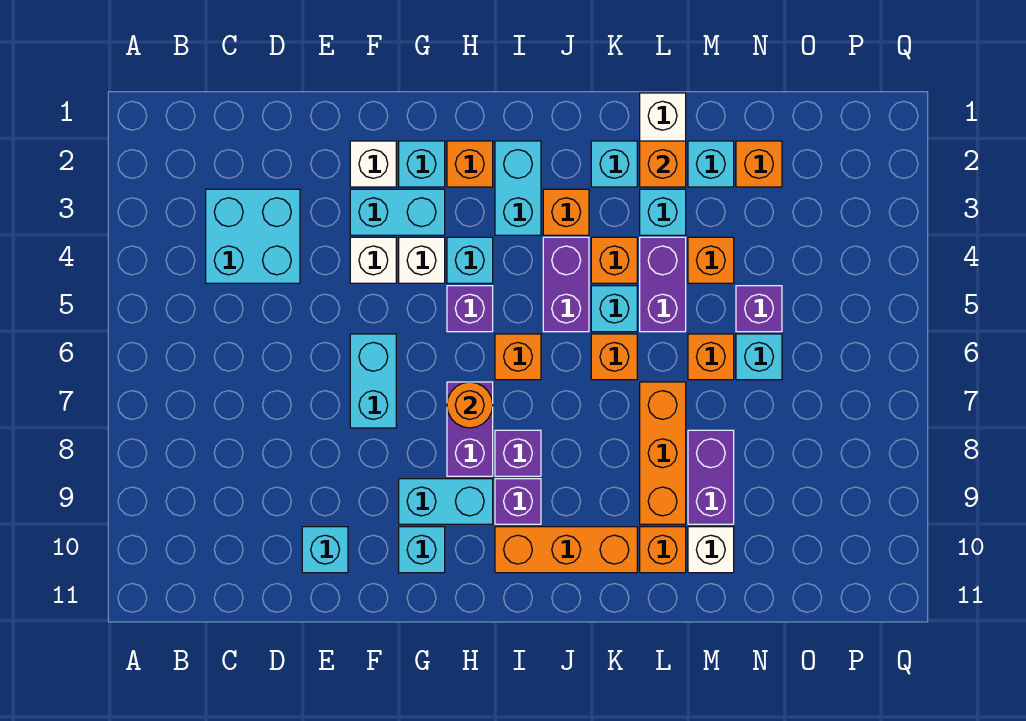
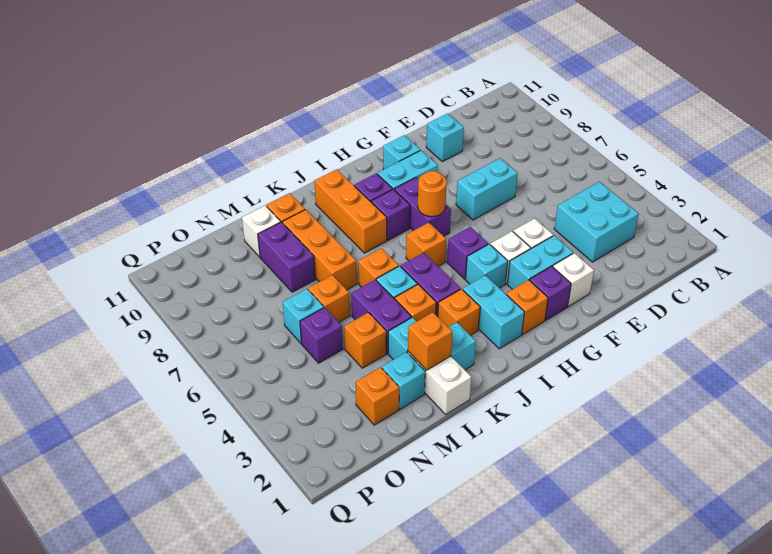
cyan 1x2 brick [350,334,396,428] -> cyan 1x2 brick turned to [456,158,518,220]
cyan 1x1 brick [399,141,445,187] -> purple 1x1 brick [530,266,571,320]
orange 1x3 brick [495,527,637,573] -> orange 1x3 brick turned to [314,169,387,253]

